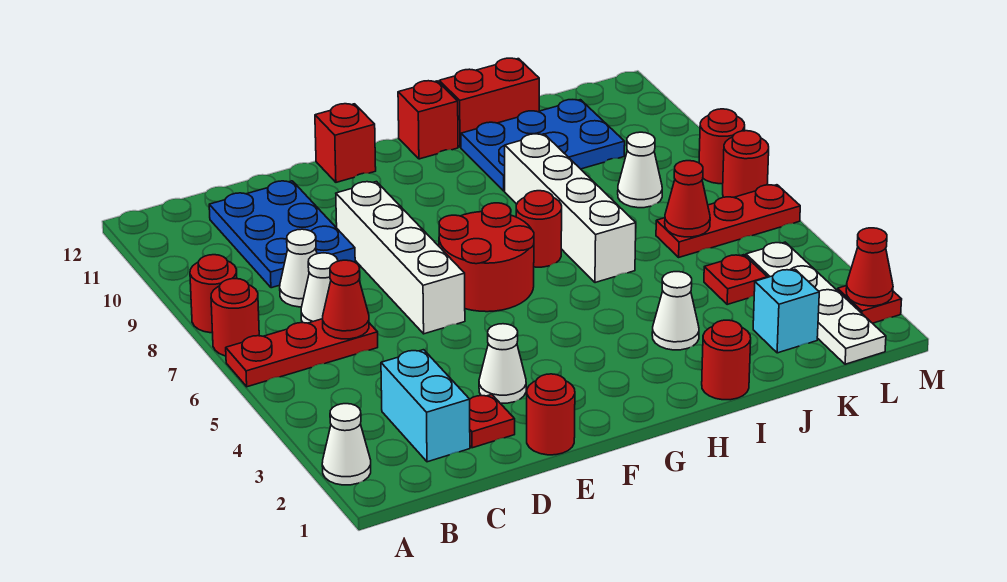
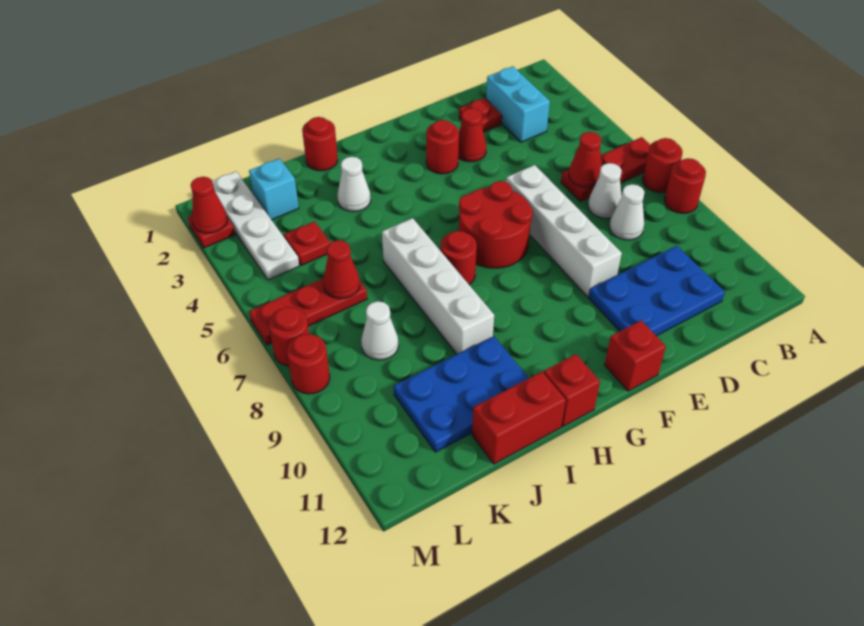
white 1x1 cone [322,404,371,485] -> none
blue 2x3 plate [209,181,355,288] -> blue 2x3 plate turned to [589,246,725,336]
red 1x1 round brick [527,374,575,455] -> red 1x1 round brick moved to [426,120,459,174]
white 1x1 cone [479,324,526,403] -> red 1x1 cone [458,108,486,162]

